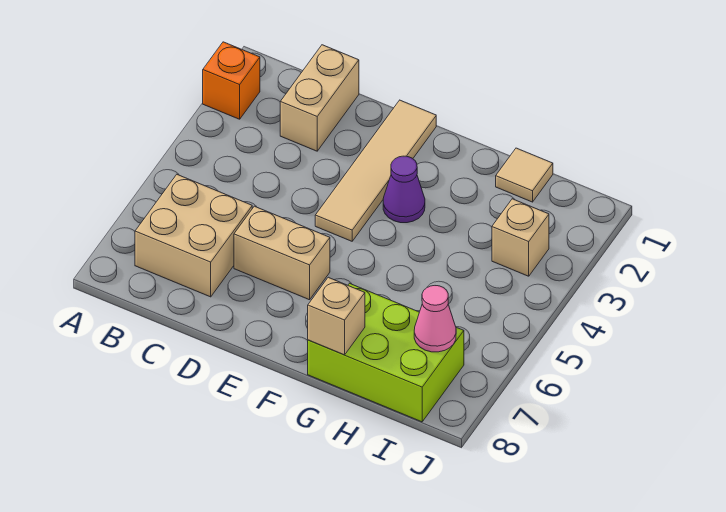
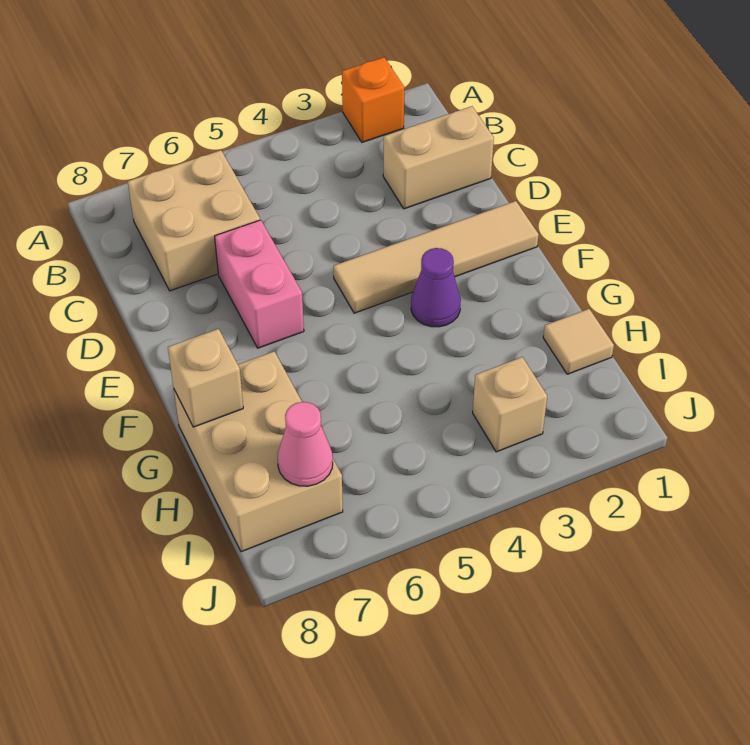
tan 1x2 brick [234,206,330,300] -> pink 1x2 brick [215,220,304,348]
lime 2x3 brick [308,283,464,422] -> tan 2x3 brick [174,351,343,552]

